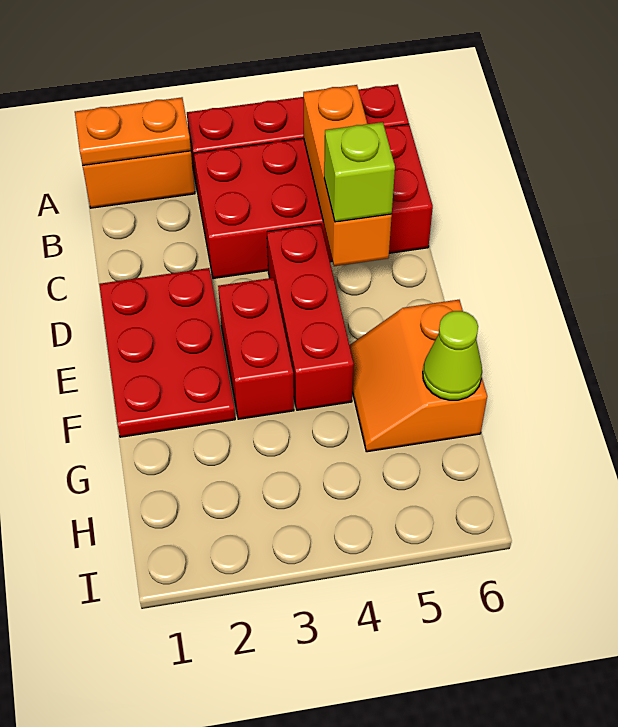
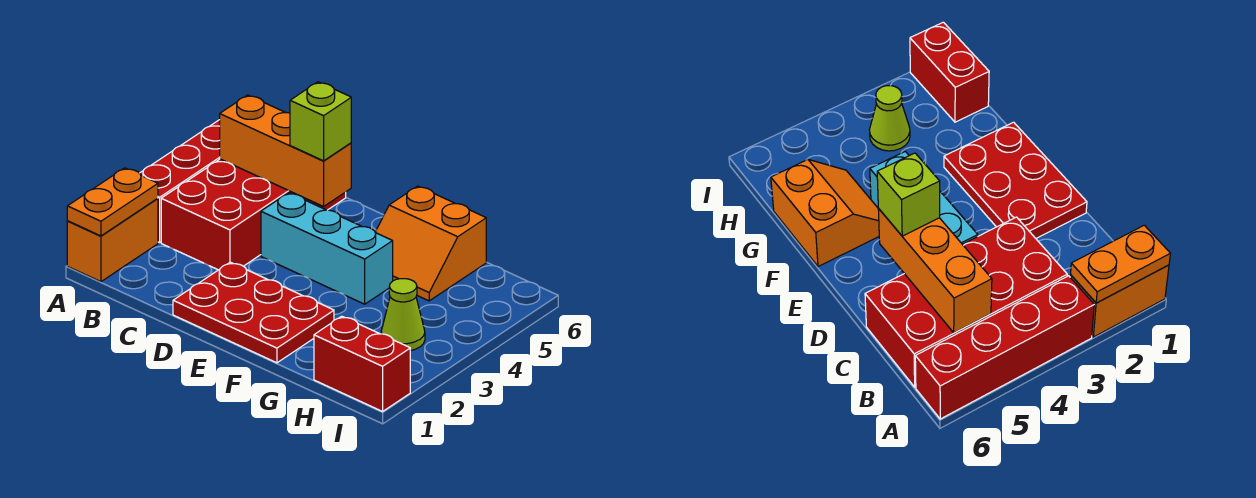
red 1x3 brick [267,224,354,410] -> cyan 1x3 brick [261,193,393,304]
red 1x2 brick [218,278,294,419] -> red 1x2 brick moved to [314,316,410,411]
lime 1x1 cone [423,311,482,400] -> lime 1x1 cone moved to [381,279,425,351]

